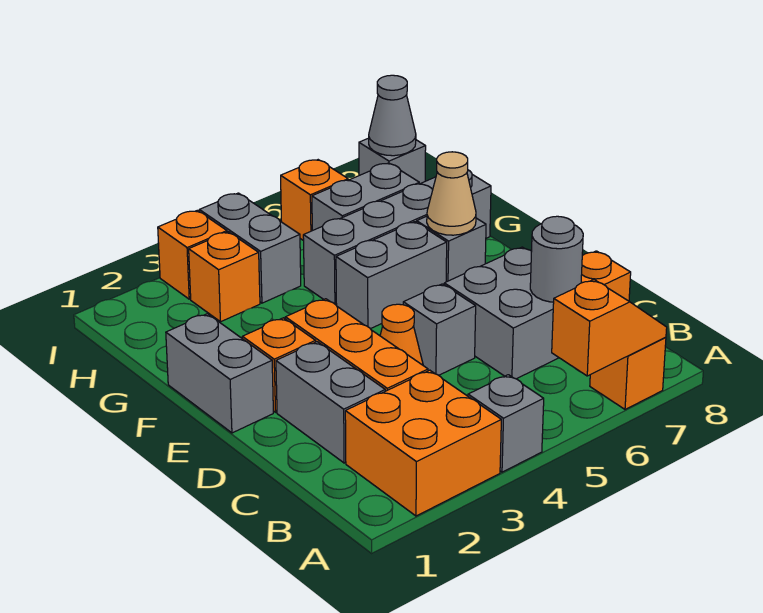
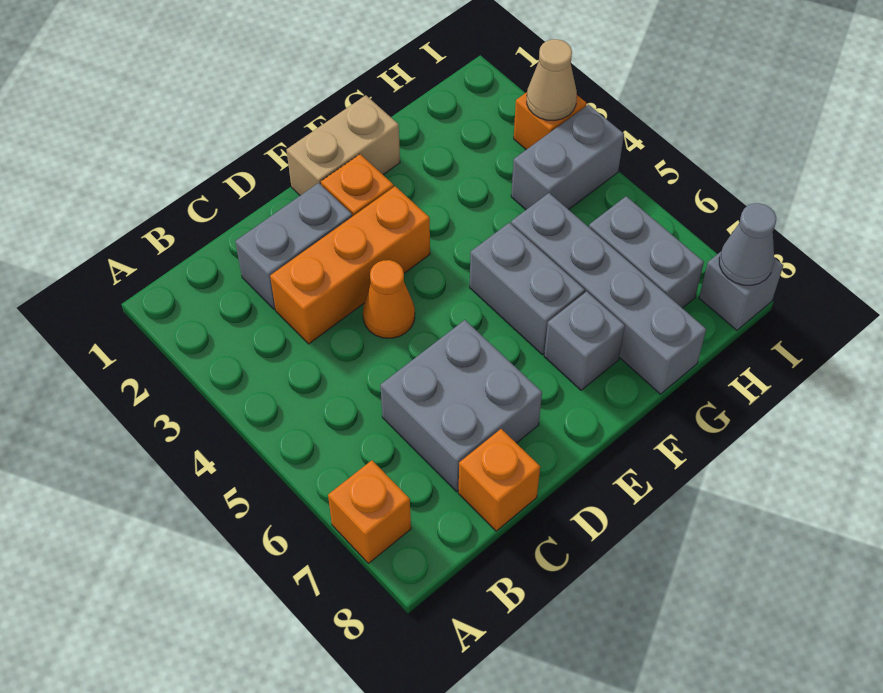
orange 2x2 brick [345,370,501,516] -> none
grey 1x1 brick [468,375,544,472] -> none
orange 1x2 slope [552,279,667,376] -> none
grey 1x1 round brick [530,216,583,302] -> none
grey 1x1 brick [403,284,476,375] -> none
grey 1x2 brick [166,314,273,433] -> tan 1x2 brick [287,95,400,195]
tan 1x1 cone [427,152,476,235] -> tan 1x1 cone moved to [527,39,577,121]
orange 1x1 brick [189,232,260,322] -> none
orange 1x1 brick [281,160,348,241] -> none

